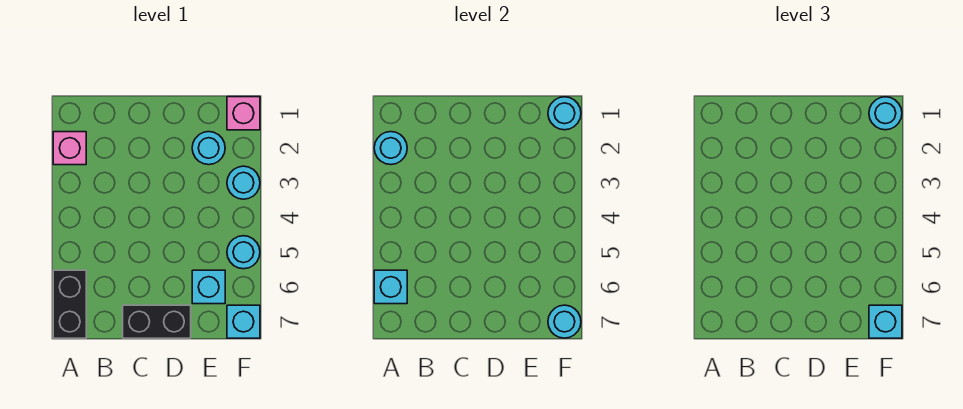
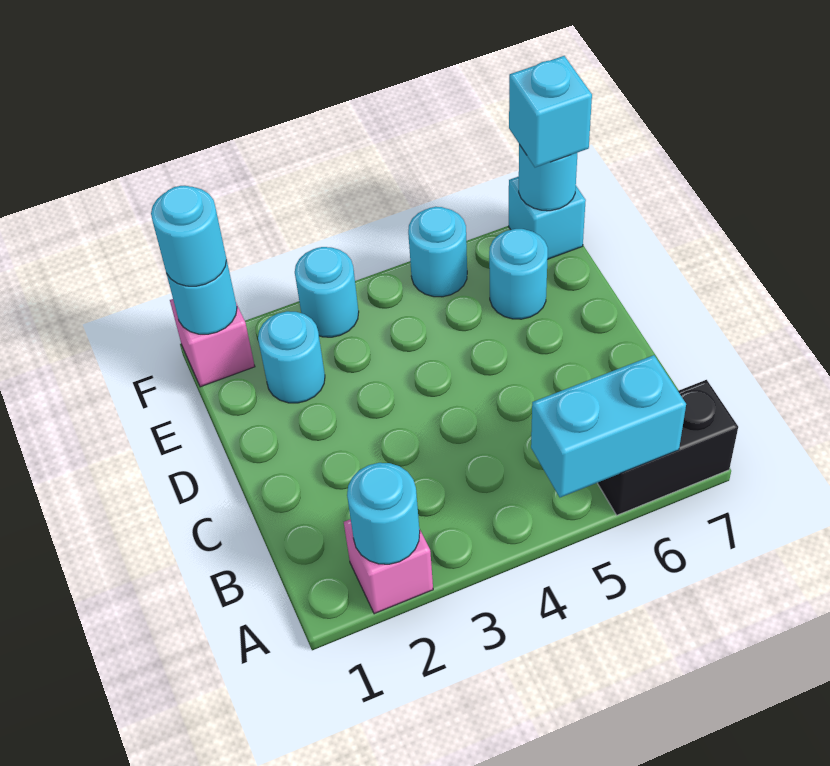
cyan 1x1 brick [374,270,407,304] -> cyan 1x2 brick [531,355,686,497]
black 1x2 brick [123,305,191,338] -> none
cyan 1x1 brick [192,270,225,304] -> cyan 1x1 round brick [489,229,548,319]

